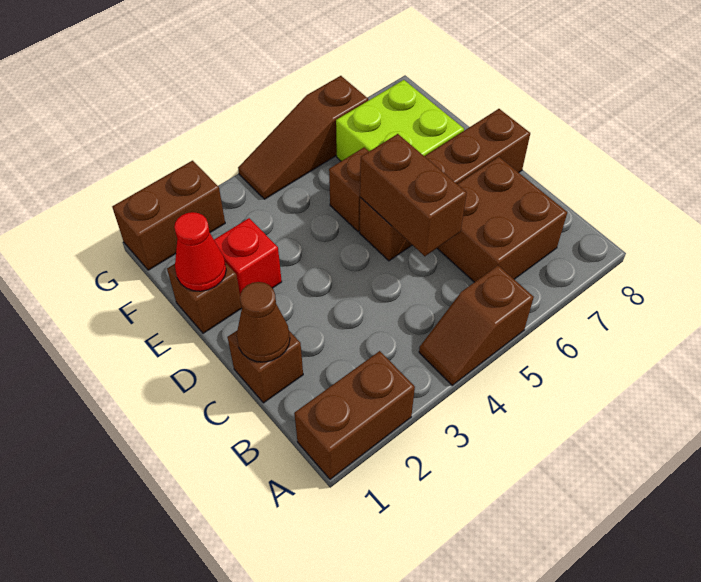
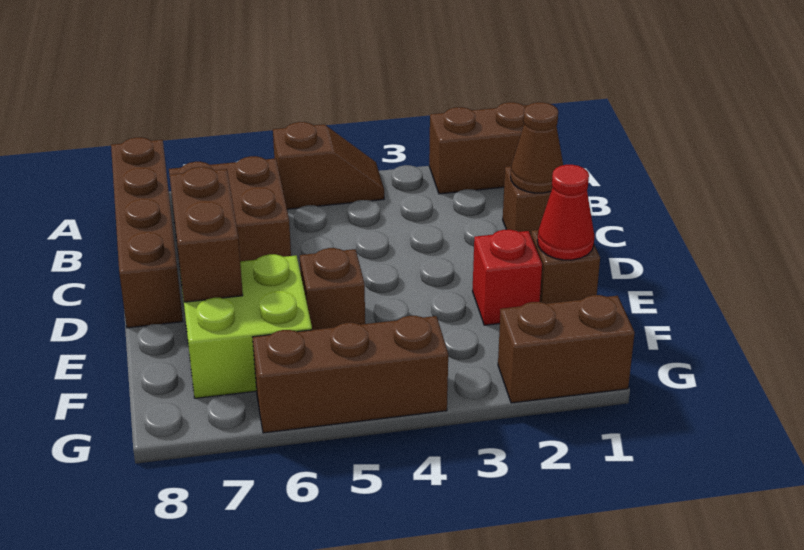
brown 1x2 brick [360,134,467,256] -> brown 1x2 brick moved to [170,167,243,302]
brown 1x4 brick [360,109,530,261] -> brown 1x4 brick turned to [111,137,183,328]
brown 1x3 slope [238,76,368,199] -> brown 1x3 brick [253,316,448,433]

